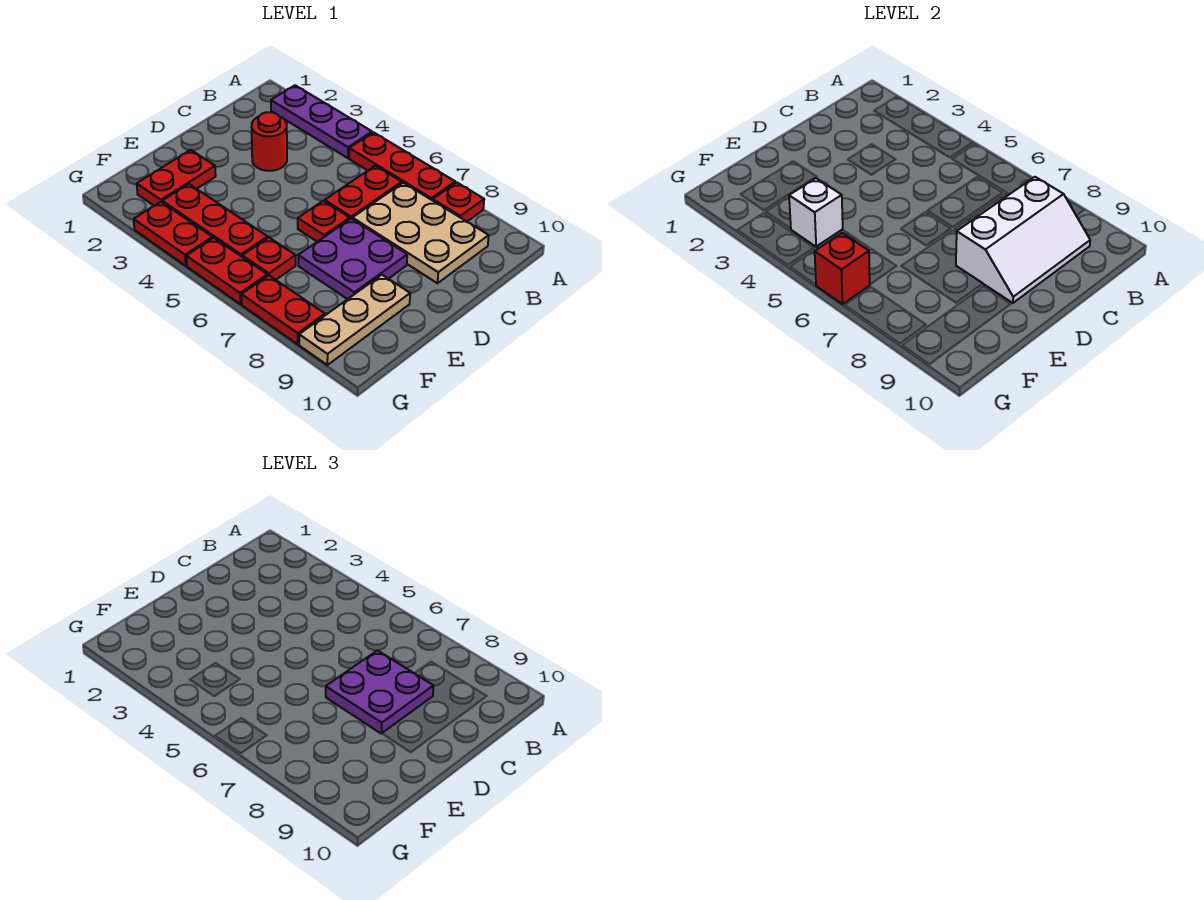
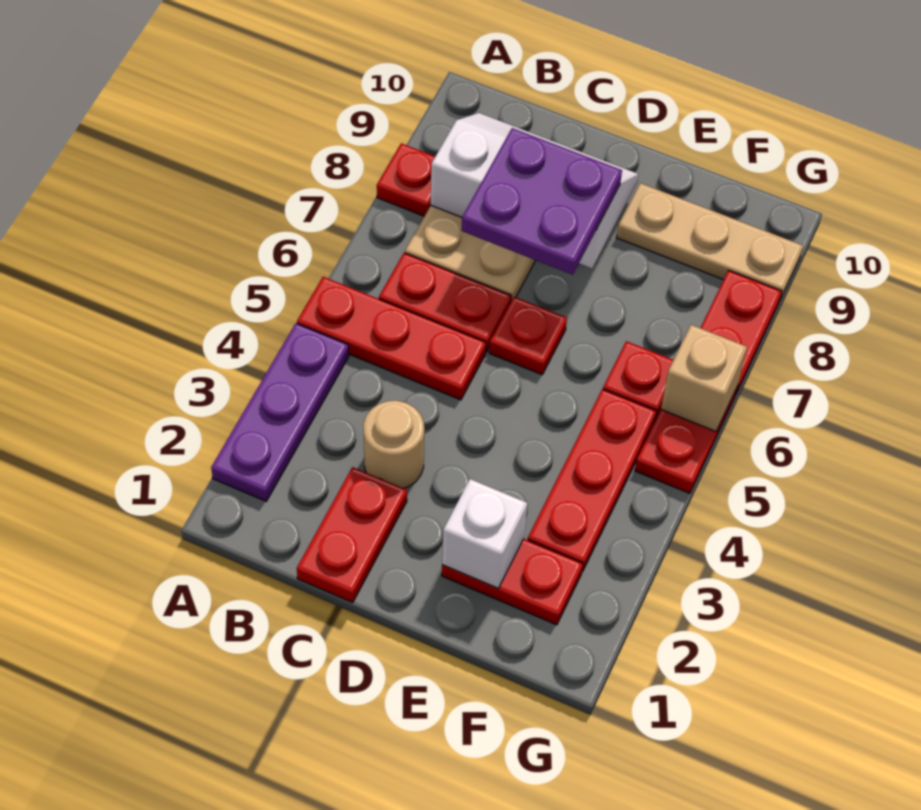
red 1x3 plate [349,132,455,200] -> red 1x3 plate turned to [297,277,486,400]
red 1x1 round brick [252,112,287,171] -> tan 1x1 round brick [363,401,424,488]
purple 2x2 plate [298,219,407,299] -> none
white 1x1 brick [789,178,843,247] -> white 1x1 brick moved to [442,479,527,588]
red 1x2 plate [134,202,212,266] -> red 1x2 plate moved to [297,467,407,602]
red 1x1 brick [815,233,870,304] -> tan 1x1 brick [661,325,747,431]

